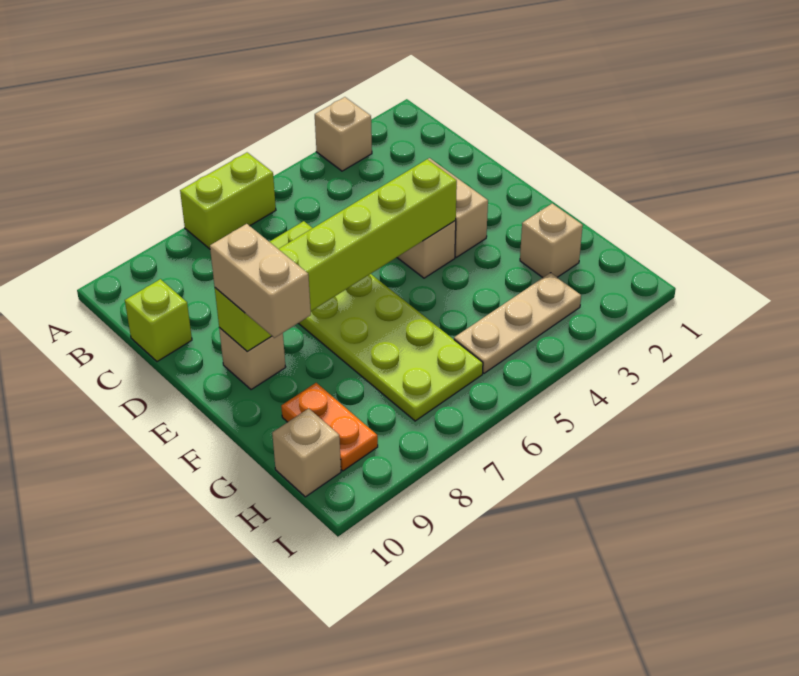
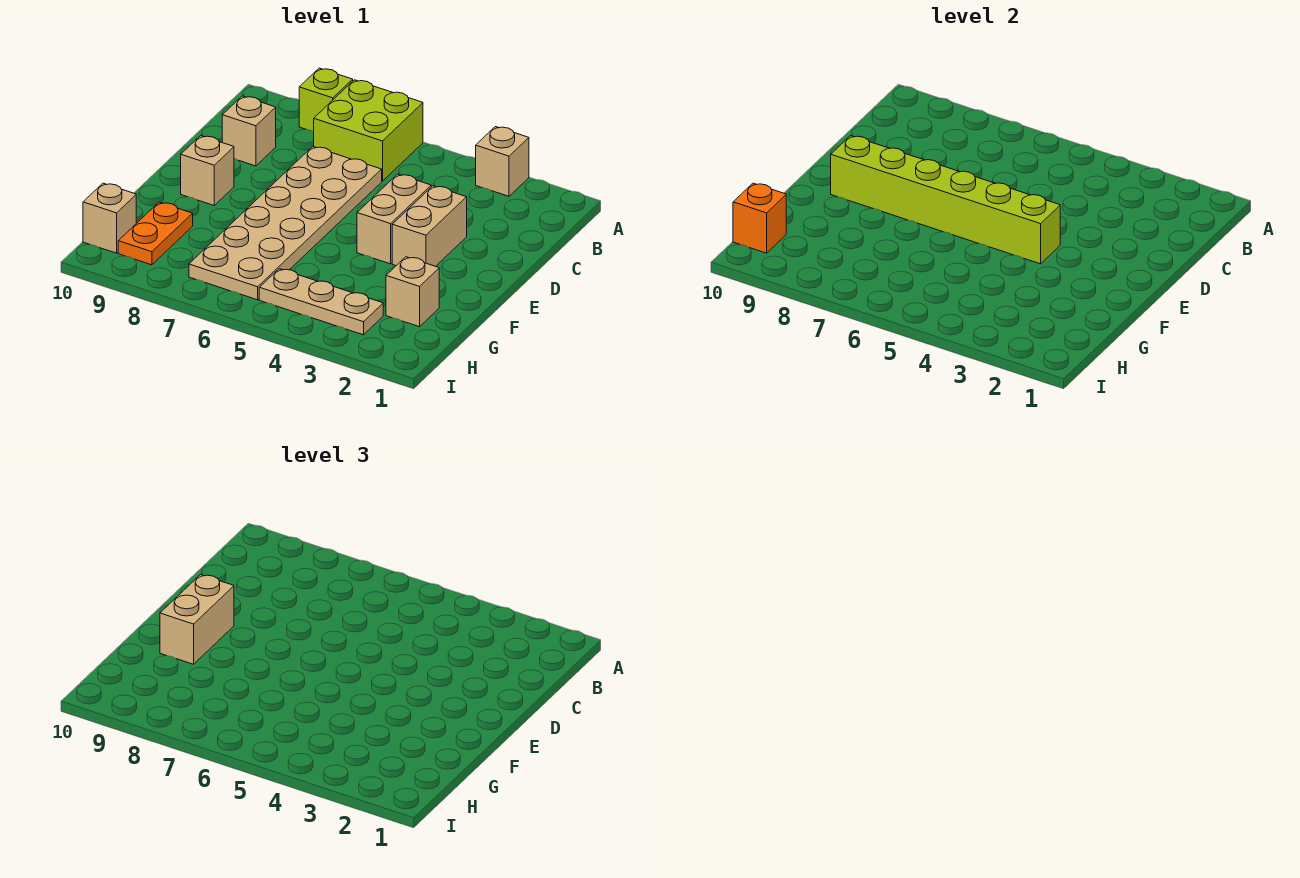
lime 1x2 brick [180,153,276,249] -> lime 2x2 brick [314,80,423,181]
lime 2x6 plate [270,221,483,421] -> tan 2x6 plate [189,147,382,300]
none -> tan 1x1 brick [222,96,276,166]
lime 1x1 brick [125,279,192,362] -> lime 1x1 brick moved to [299,68,353,132]
none -> orange 1x1 brick [733,183,786,253]

